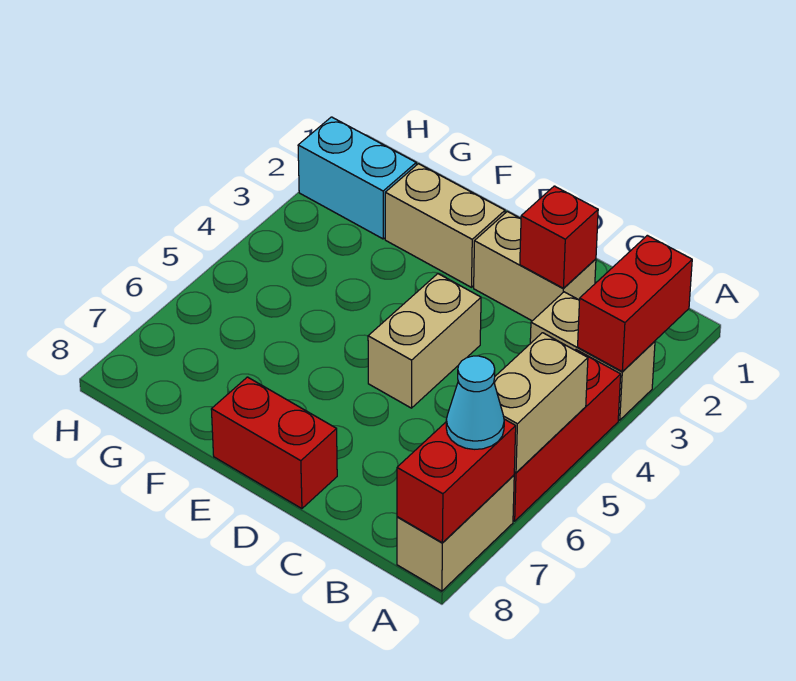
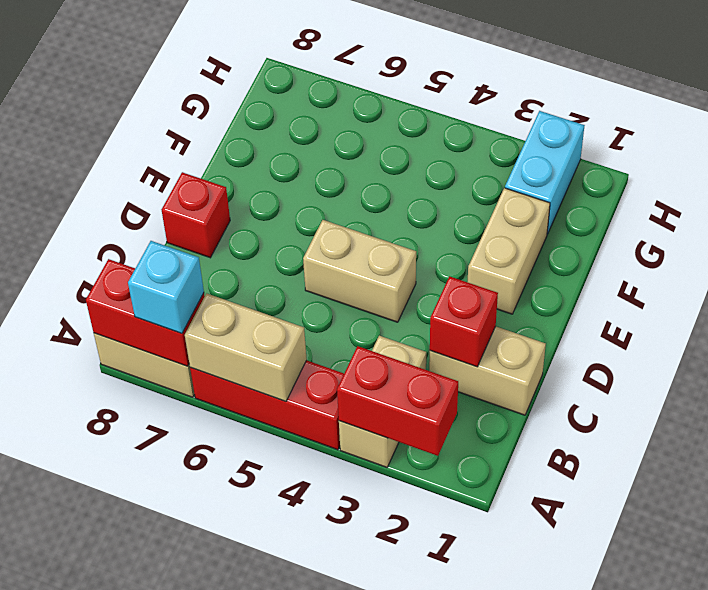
cyan 1x1 cone [446,356,504,449] -> cyan 1x1 brick [128,241,204,333]
tan 1x2 brick [474,211,596,321] -> tan 1x2 brick turned to [429,326,546,415]
red 1x2 brick [211,377,337,509] -> red 1x1 brick [162,172,230,258]

